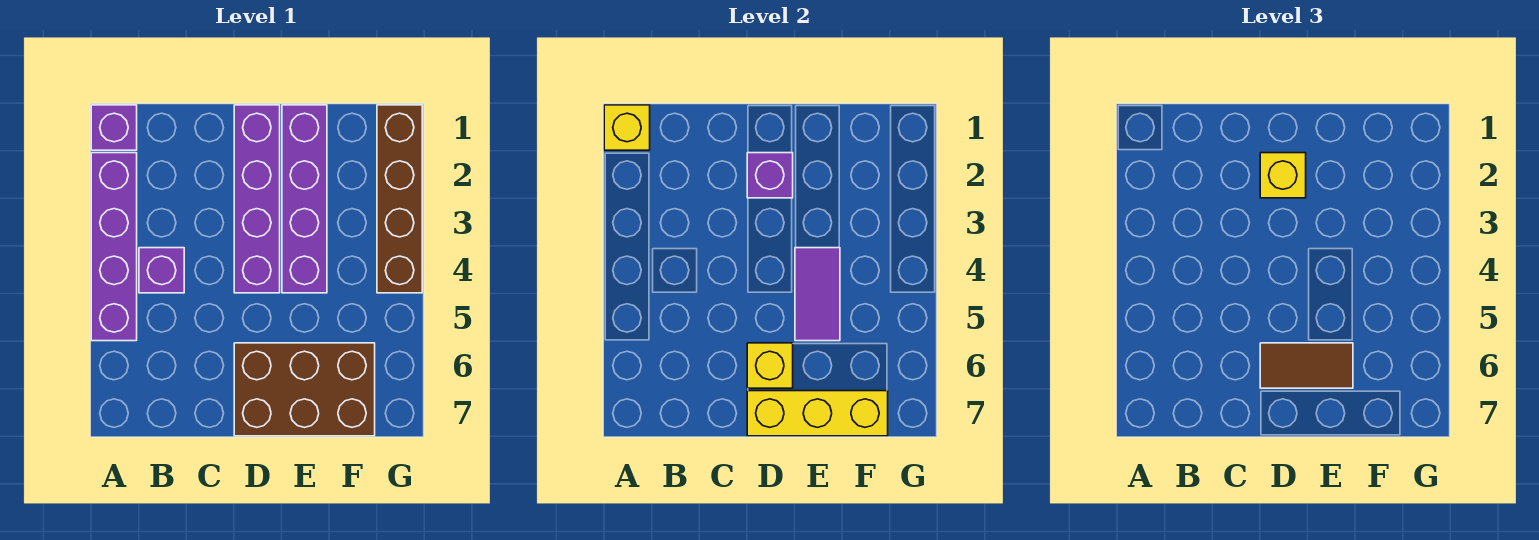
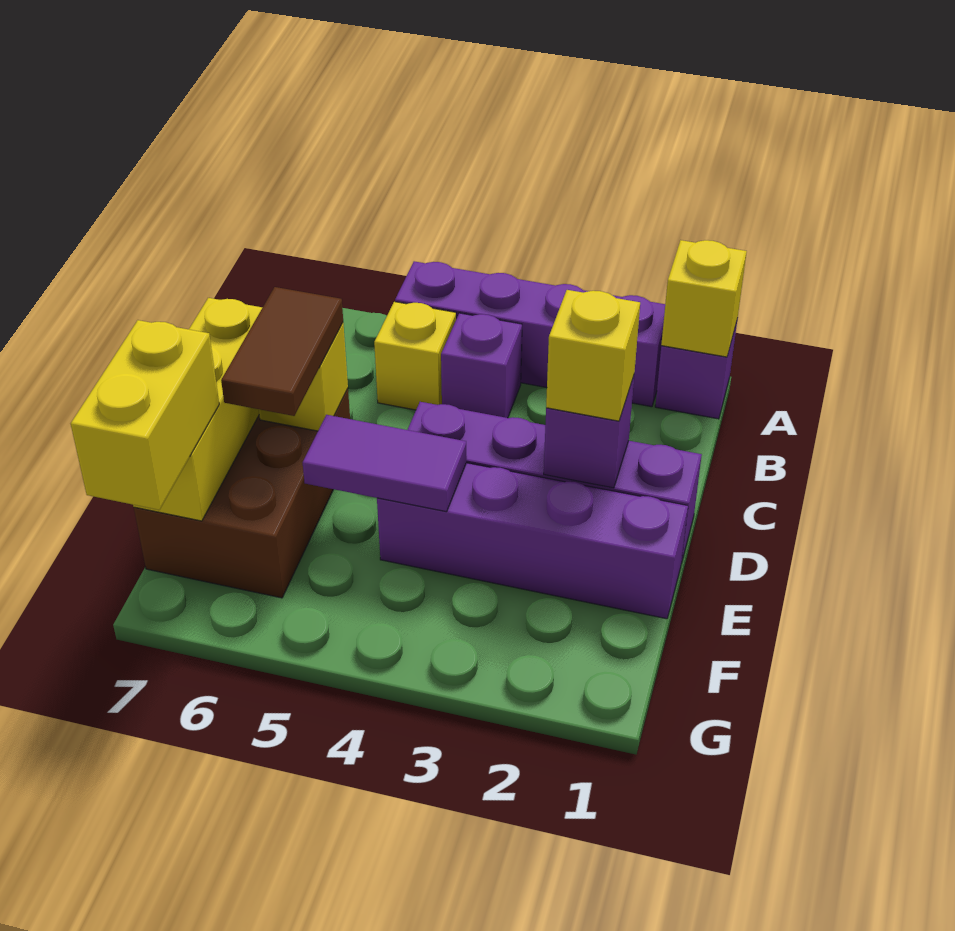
none -> yellow 1x1 brick [374,302,456,410]
none -> yellow 1x2 brick [71,320,219,510]
brown 1x4 brick [377,105,422,293] -> none

